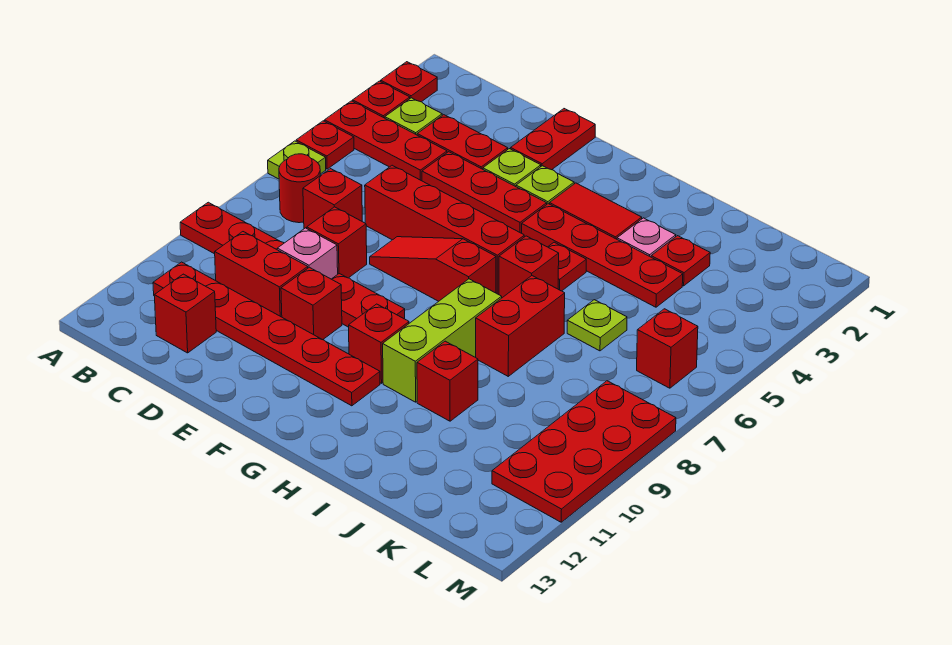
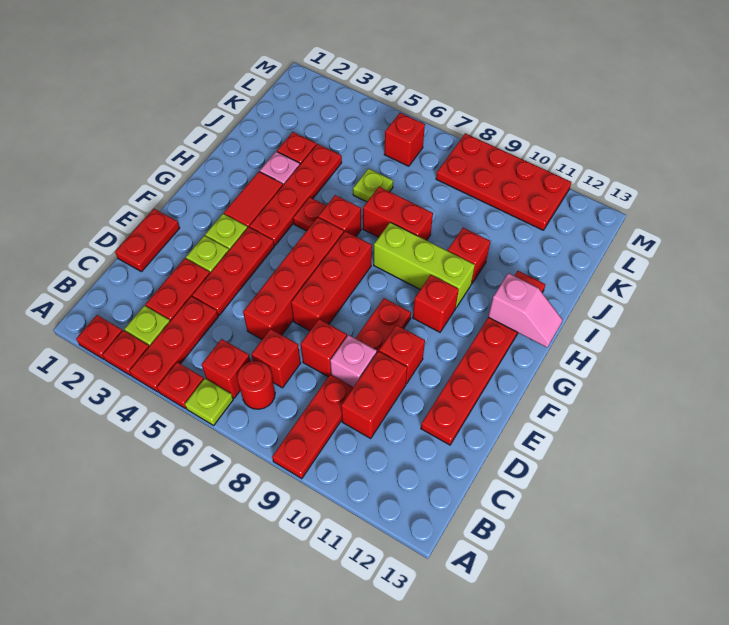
red 1x6 plate [153,262,380,406] -> red 1x6 plate moved to [421,271,545,445]
red 1x1 brick [154,274,216,353] -> red 1x1 brick moved to [202,339,251,398]
red 1x2 plate [511,109,595,170] -> red 1x2 plate turned to [115,209,180,272]
red 1x3 slope [370,237,496,301] -> red 1x3 brick [291,231,372,331]
none -> pink 1x2 slope [488,273,563,347]

